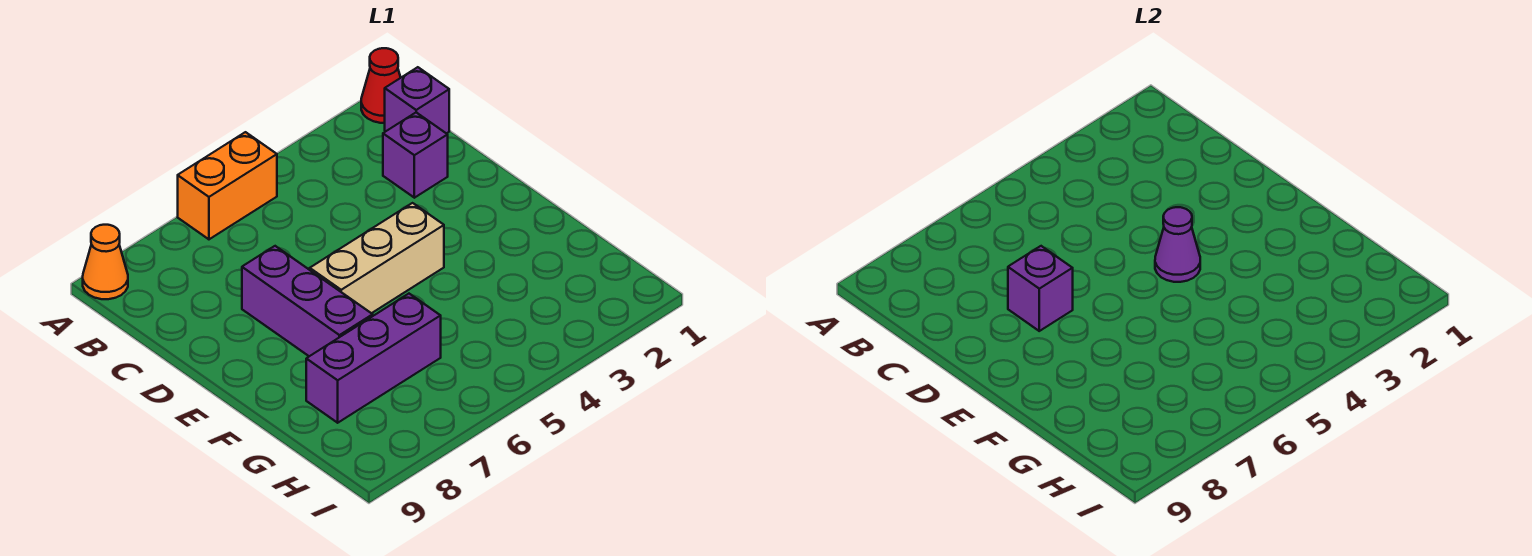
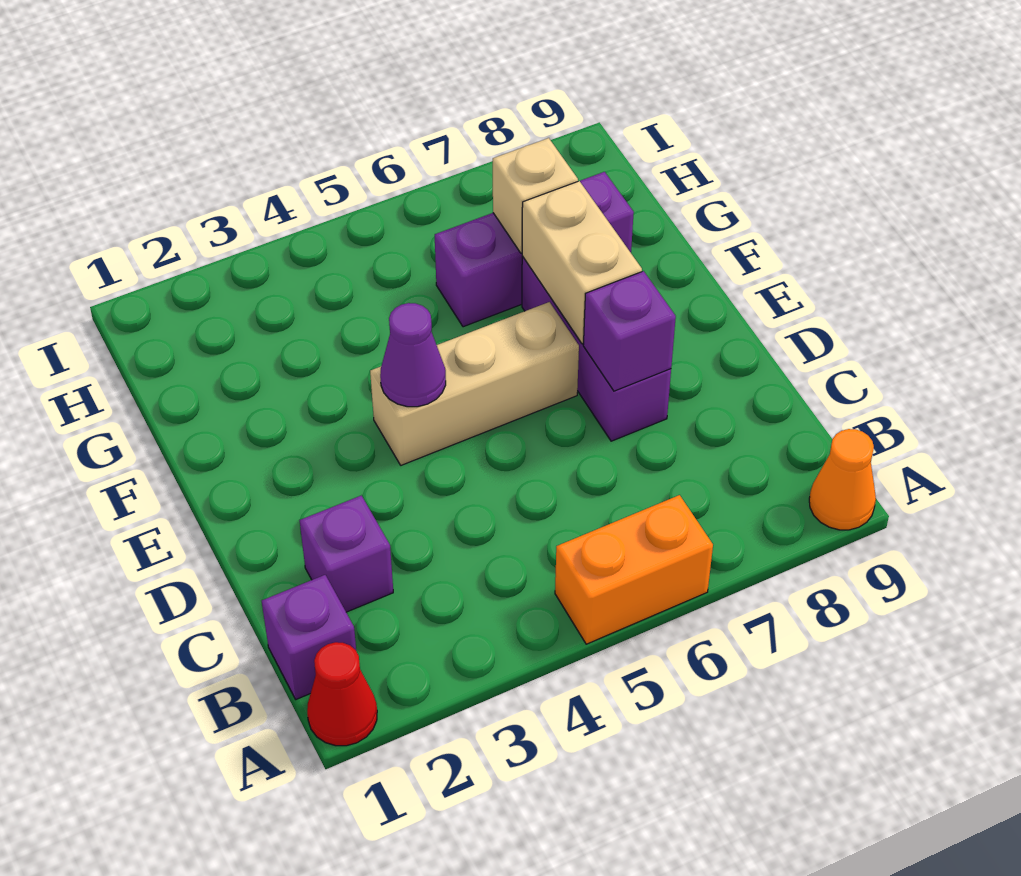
none -> tan 1x2 brick [522,181,642,344]
none -> tan 1x1 brick [493,138,578,253]

